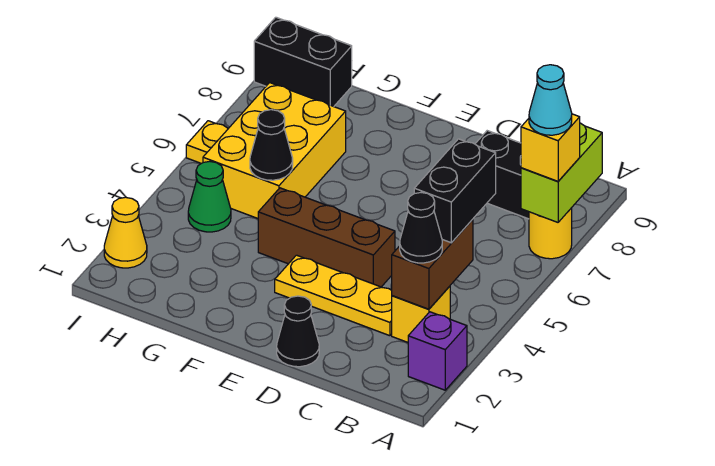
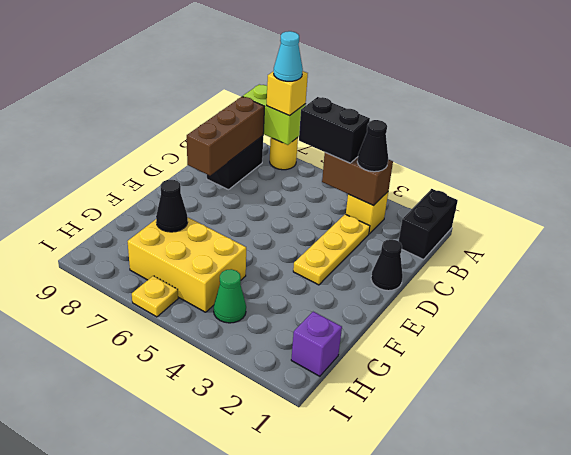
purple 1x1 brick [408,312,467,390] -> purple 1x1 brick moved to [291,312,342,376]
brown 1x3 brick [258,188,395,287] -> brown 1x3 brick moved to [187,97,265,176]
black 1x1 cone [250,110,293,180] -> black 1x1 cone moved to [156,180,188,232]
black 1x2 brick [254,17,352,107] -> black 1x2 brick moved to [398,189,458,259]
yellow 1x1 cone [104,197,147,268] -> none

